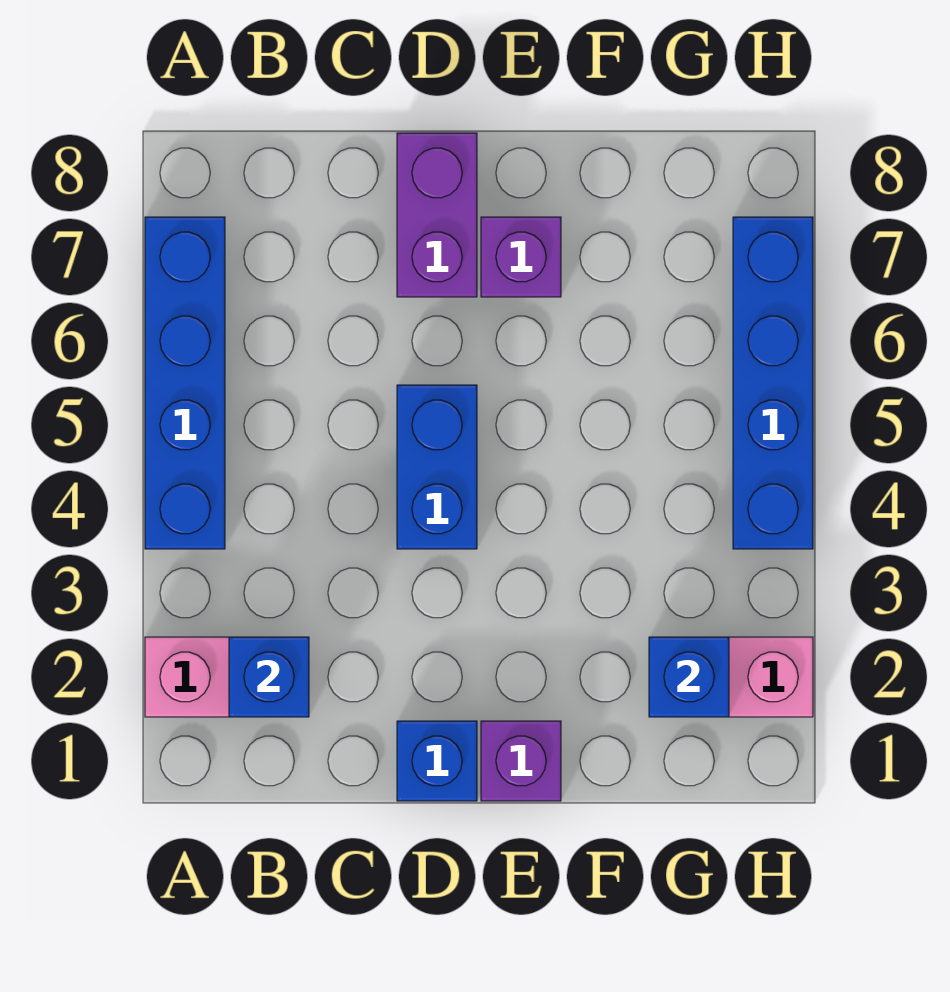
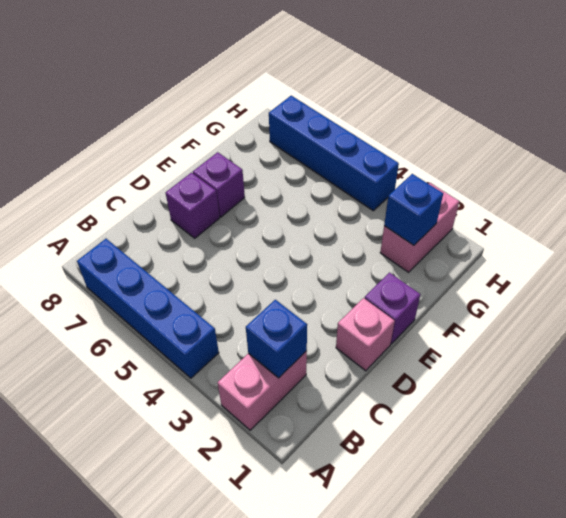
blue 1x1 brick [397,721,477,801] -> pink 1x1 brick [336,298,395,371]
blue 1x2 brick [397,385,477,549] -> none
purple 1x2 brick [397,133,477,297] -> purple 1x1 brick [166,173,220,238]

